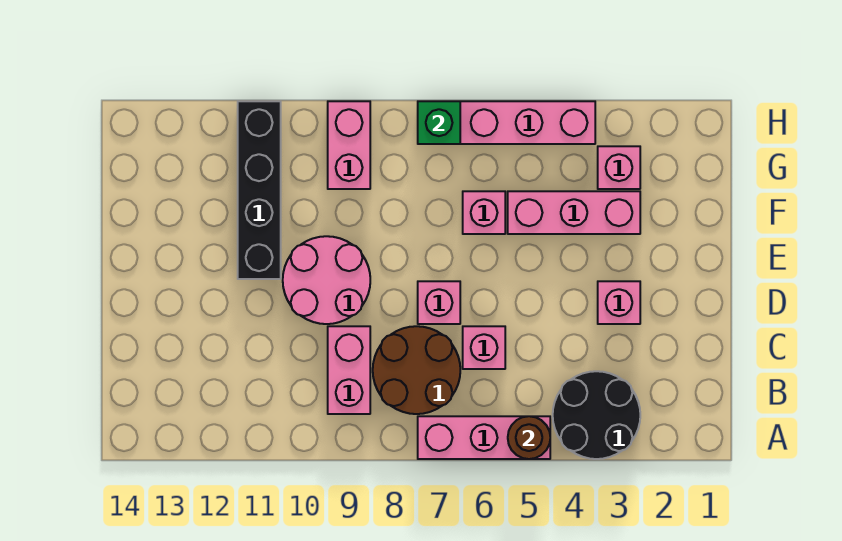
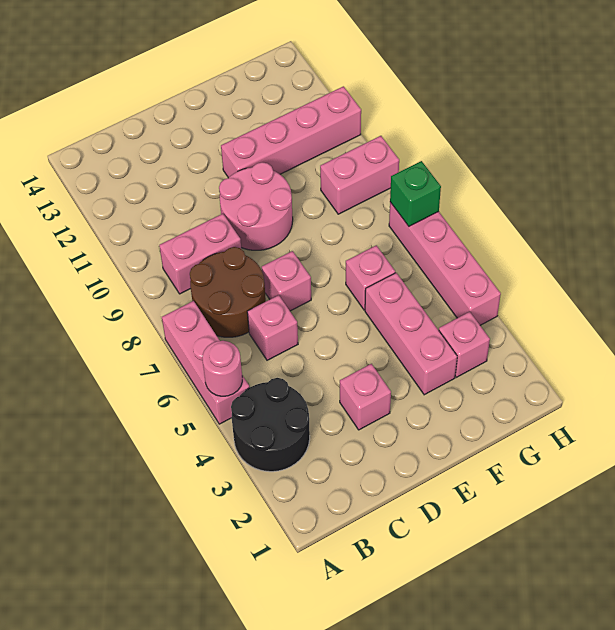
brown 1x1 round brick [508,416,550,459] -> pink 1x1 round brick [202,341,242,396]
black 1x4 brick [238,101,281,279] -> pink 1x4 brick [221,86,361,178]

